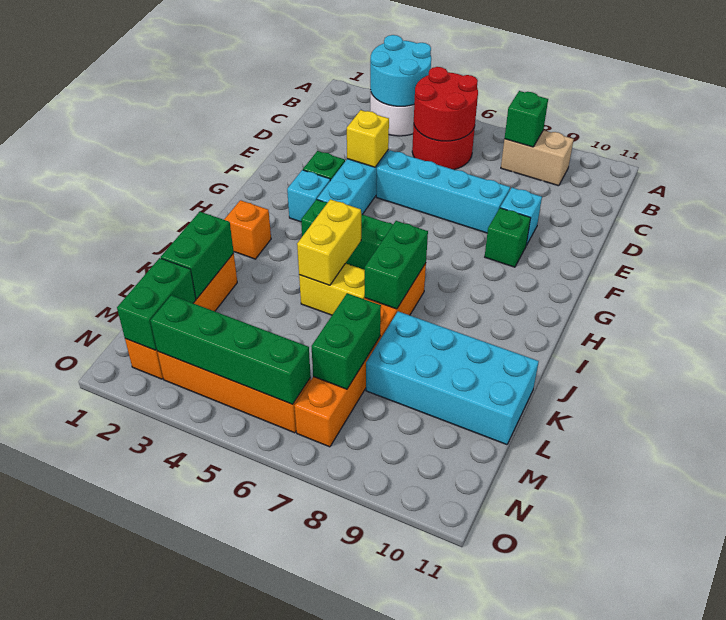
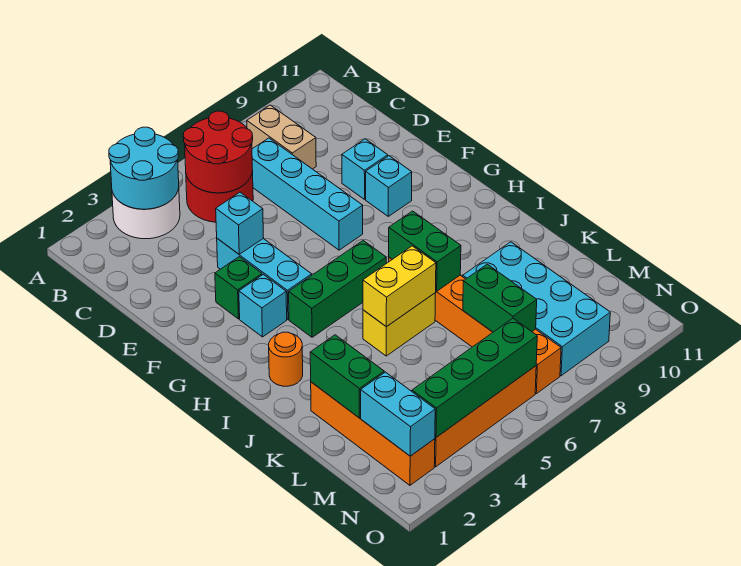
tan 1x2 brick [501,130,574,186] -> tan 1x2 brick turned to [247,105,316,169]
green 1x1 brick [504,91,548,147] -> none
yellow 1x1 brick [347,110,389,167] -> cyan 1x1 brick [216,192,264,254]
cyan 1x4 brick [376,150,510,233] -> cyan 1x4 brick turned to [252,138,363,250]
green 1x1 brick [485,208,531,267] -> cyan 1x1 brick [366,156,412,216]
orange 1x1 brick [224,200,271,259] -> orange 1x1 round brick [269,332,303,386]
yellow 1x2 brick [297,199,361,285] -> yellow 1x2 brick turned to [363,246,436,327]
cyan 2x4 brick [366,311,539,445] -> cyan 2x4 brick turned to [463,242,610,376]
green 1x2 brick [117,258,196,350] -> cyan 1x2 brick [361,372,435,456]

